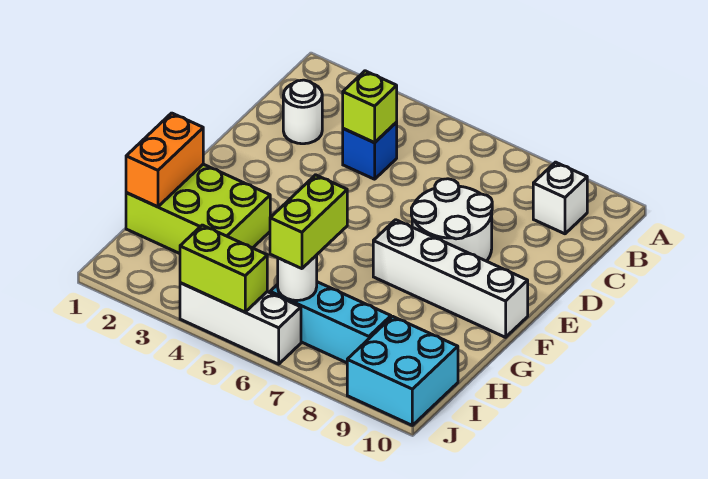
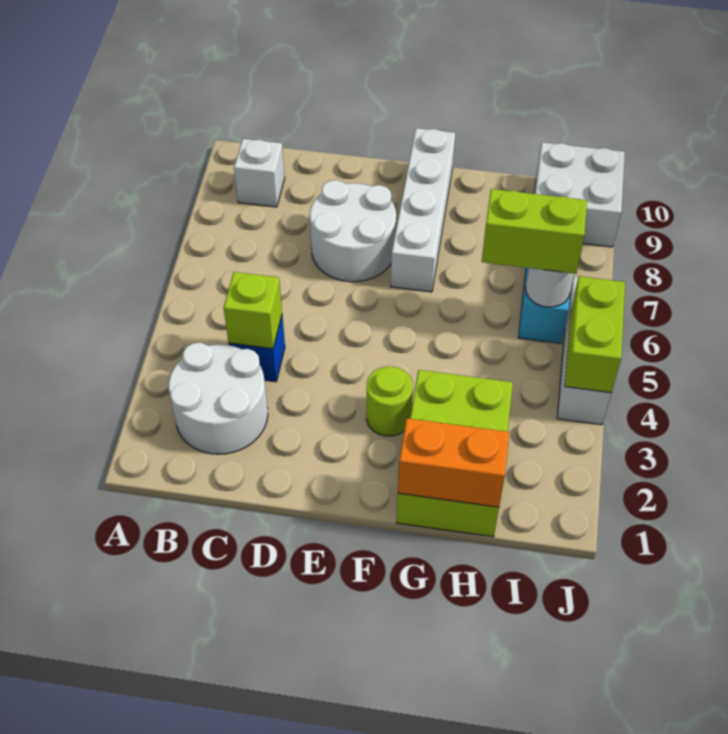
white 1x1 round brick [283,80,322,144] -> white 2x2 round brick [169,343,268,454]
none -> lime 1x1 round brick [366,367,413,436]
cyan 2x2 brick [347,316,458,425] -> white 2x2 brick [534,142,625,247]

